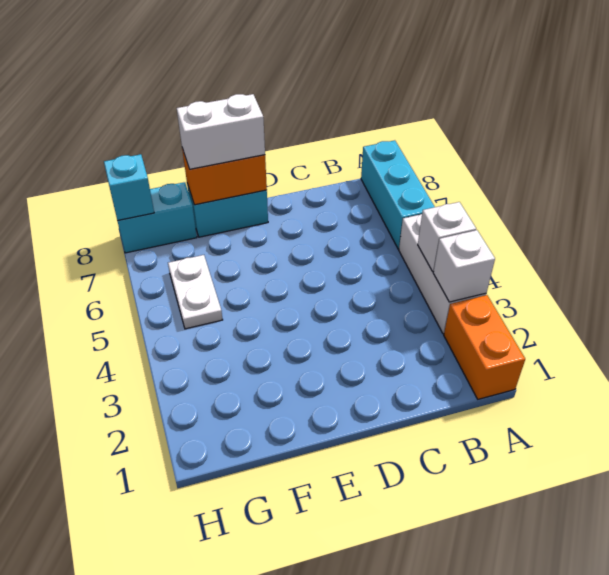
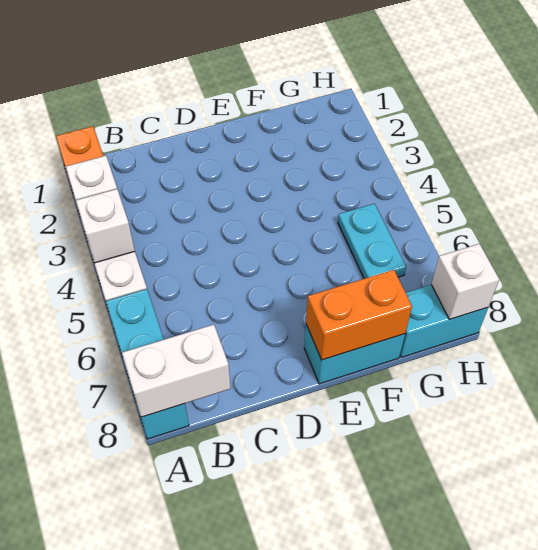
white 1x2 brick [177,94,265,169] -> white 1x2 brick moved to [122,325,231,417]
white 1x2 plate [168,255,223,329] -> cyan 1x2 plate [338,204,406,279]
cyan 1x1 brick [104,154,154,221] -> white 1x1 brick [431,244,499,319]

